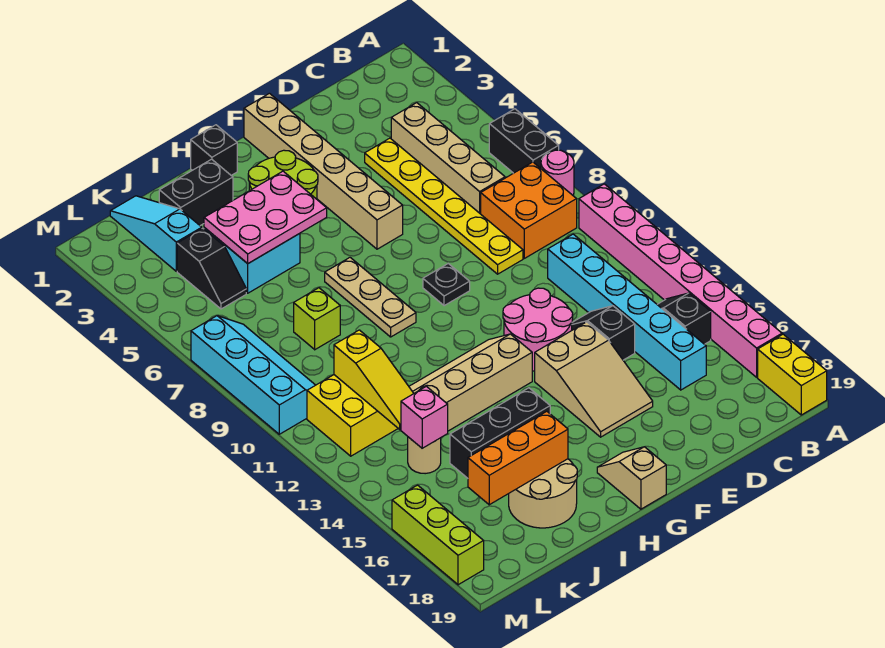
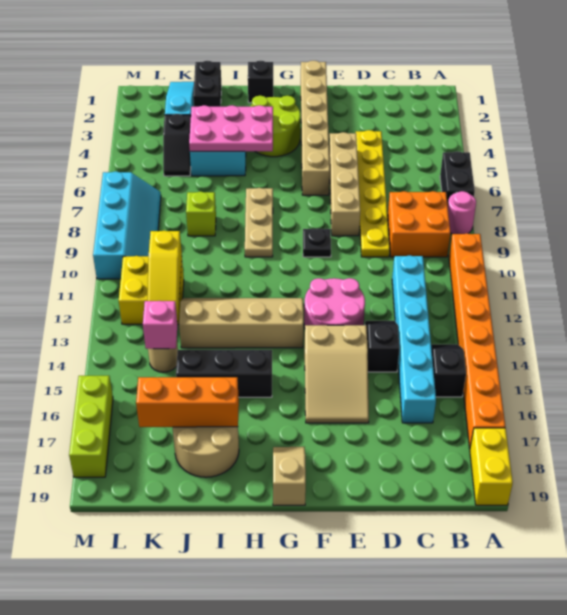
pink 1x8 brick [579,184,782,377] -> orange 1x8 brick [449,233,505,448]
tan 1x4 brick [391,103,505,214] -> tan 1x4 brick moved to [329,132,360,236]
black 1x2 brick [159,159,233,226] -> black 1x2 brick turned to [193,61,222,107]

